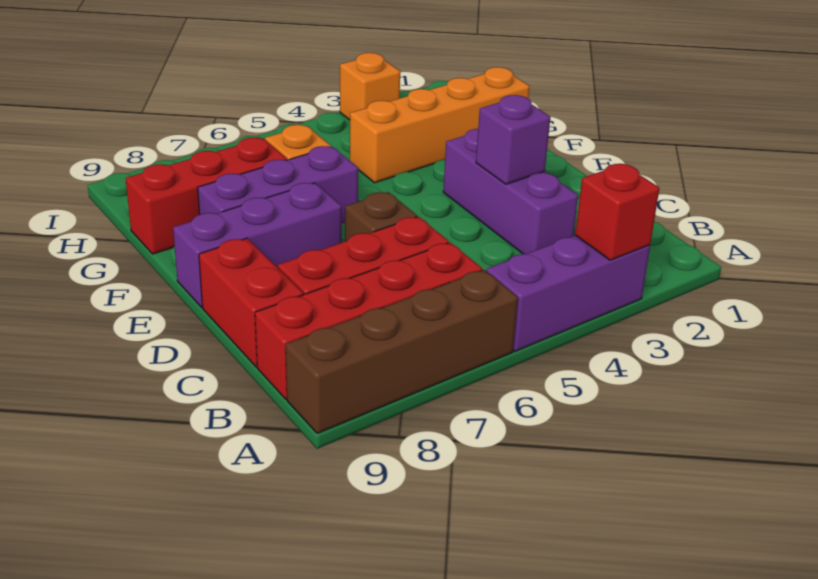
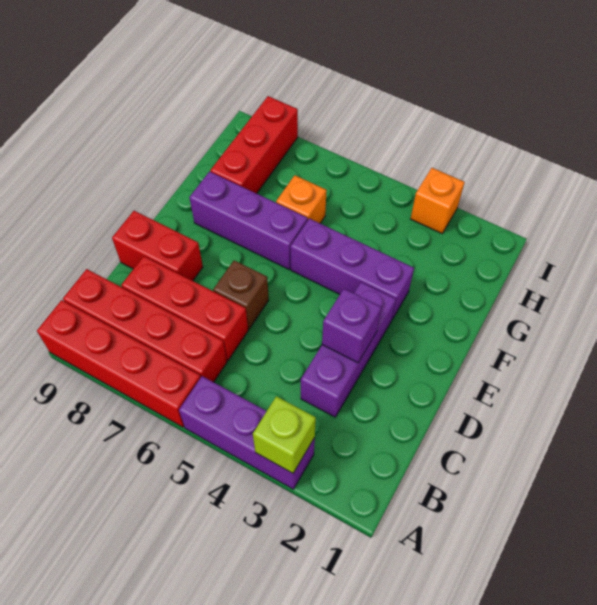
red 1x1 brick [575,164,659,260] -> lime 1x1 brick [253,396,316,473]
brown 1x4 brick [286,270,518,434] -> red 1x4 brick [37,300,201,427]
red 1x2 brick [199,238,304,367] -> red 1x2 brick turned to [112,211,203,281]
purple 1x3 brick [173,183,342,307] -> purple 1x3 brick moved to [290,218,414,319]
orange 1x4 brick [350,67,529,183] -> none
red 1x3 brick [126,138,287,254] -> red 1x3 brick turned to [210,96,298,194]

